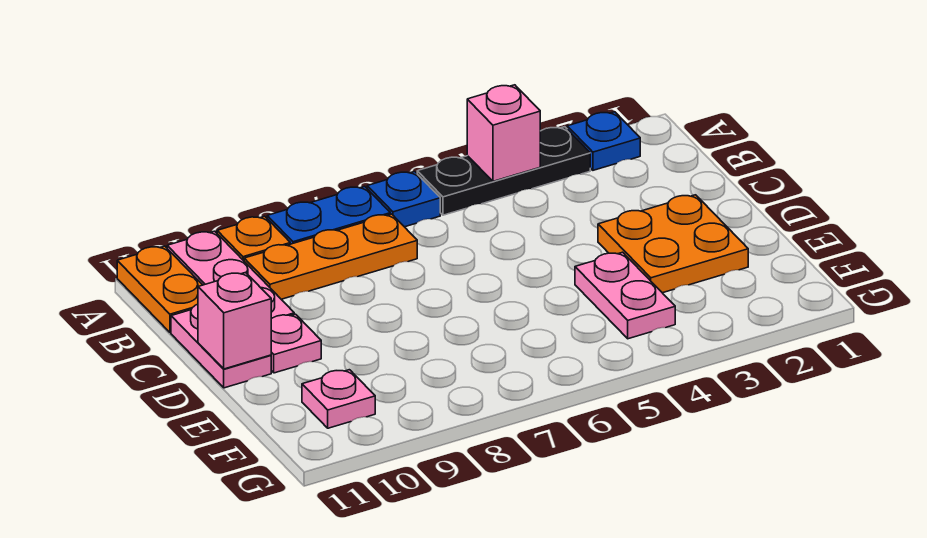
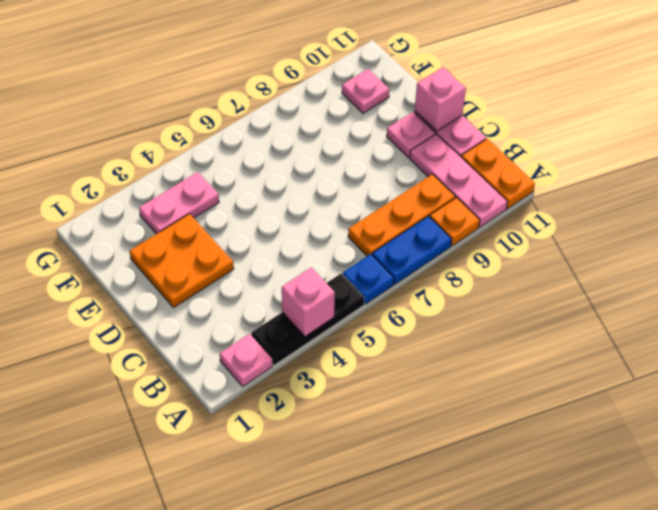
blue 1x1 plate [567,112,640,170] -> pink 1x1 plate [220,334,273,386]
pink 1x2 plate [575,252,675,339] -> pink 1x2 plate turned to [139,172,219,234]

